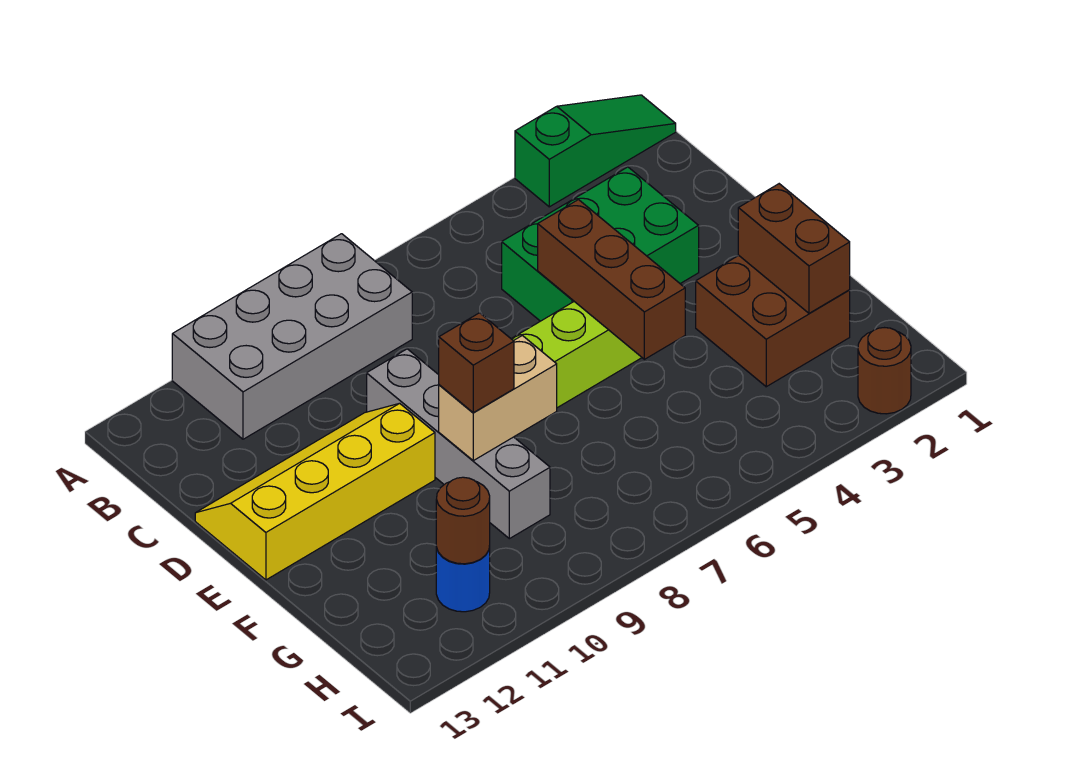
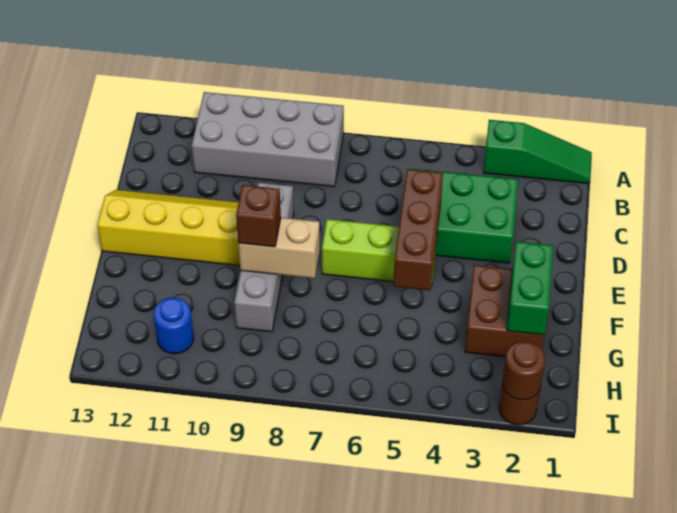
brown 1x2 brick [738,184,850,313] -> green 1x2 brick [507,242,553,335]
brown 1x1 round brick [436,477,490,564] -> brown 1x1 round brick moved to [502,341,545,400]

